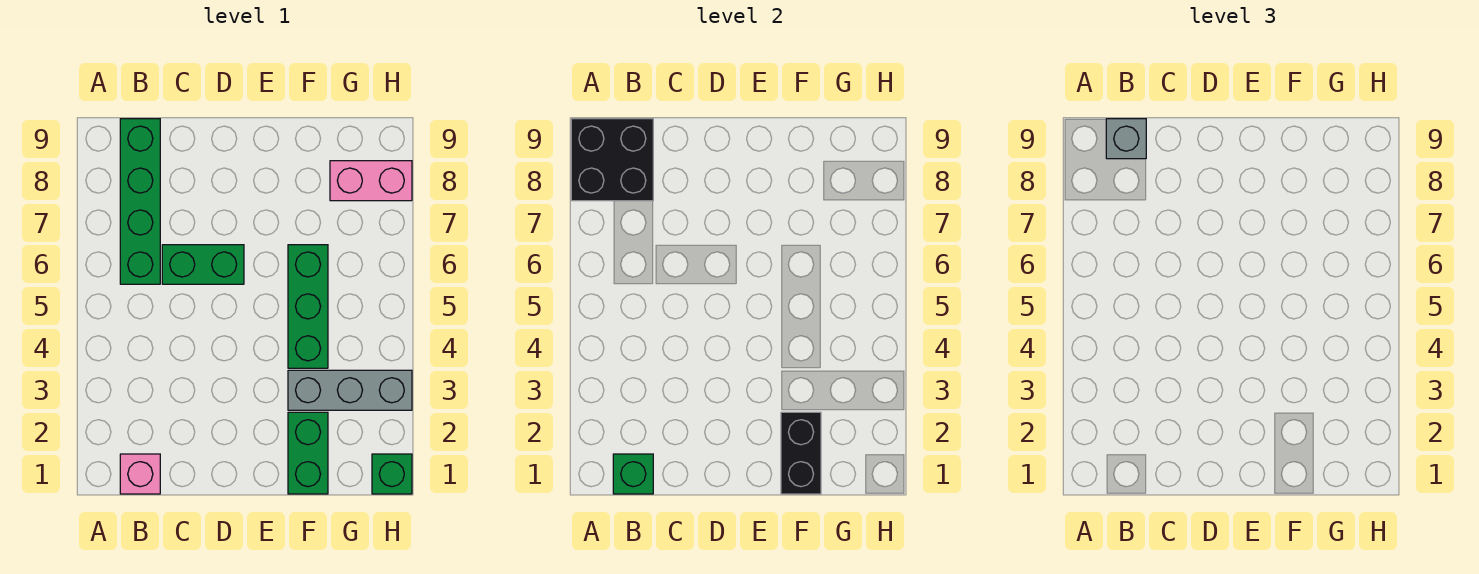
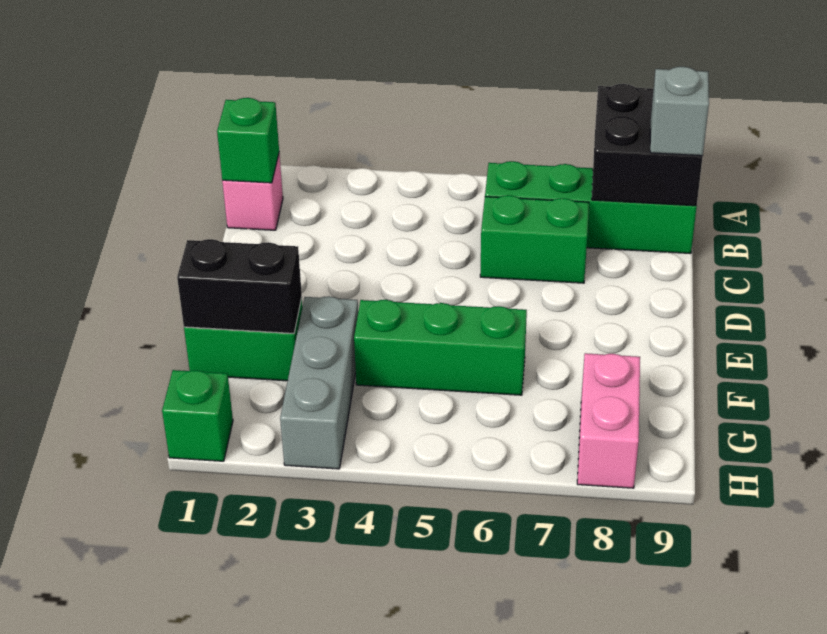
green 1x2 brick [162,245,244,284] -> green 1x2 brick turned to [480,195,589,283]

